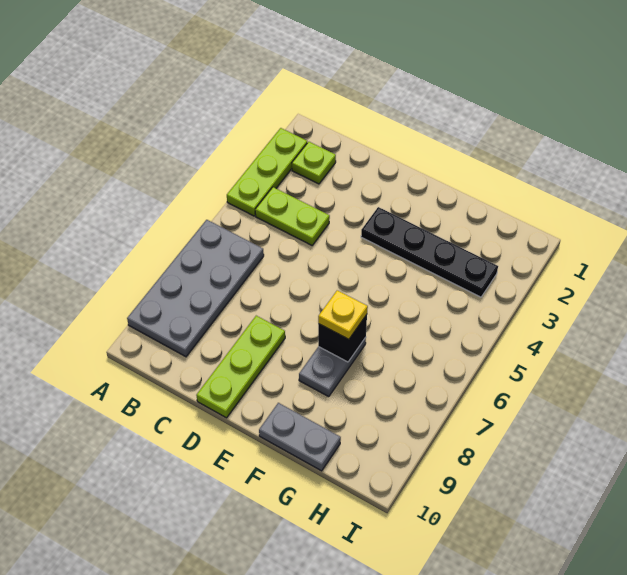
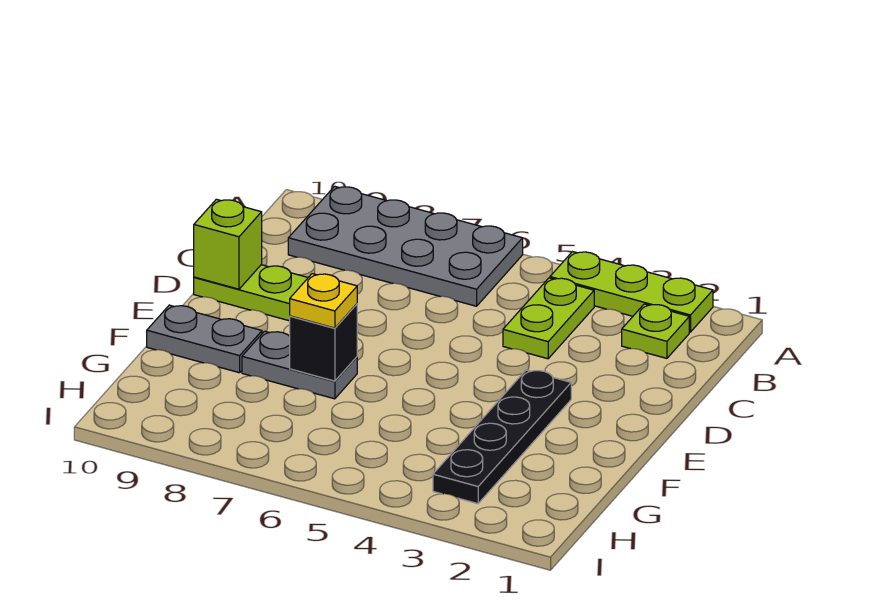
none -> lime 1x1 brick [194,199,262,289]
grey 1x2 plate [259,403,341,471] -> grey 1x2 plate turned to [147,305,262,373]

